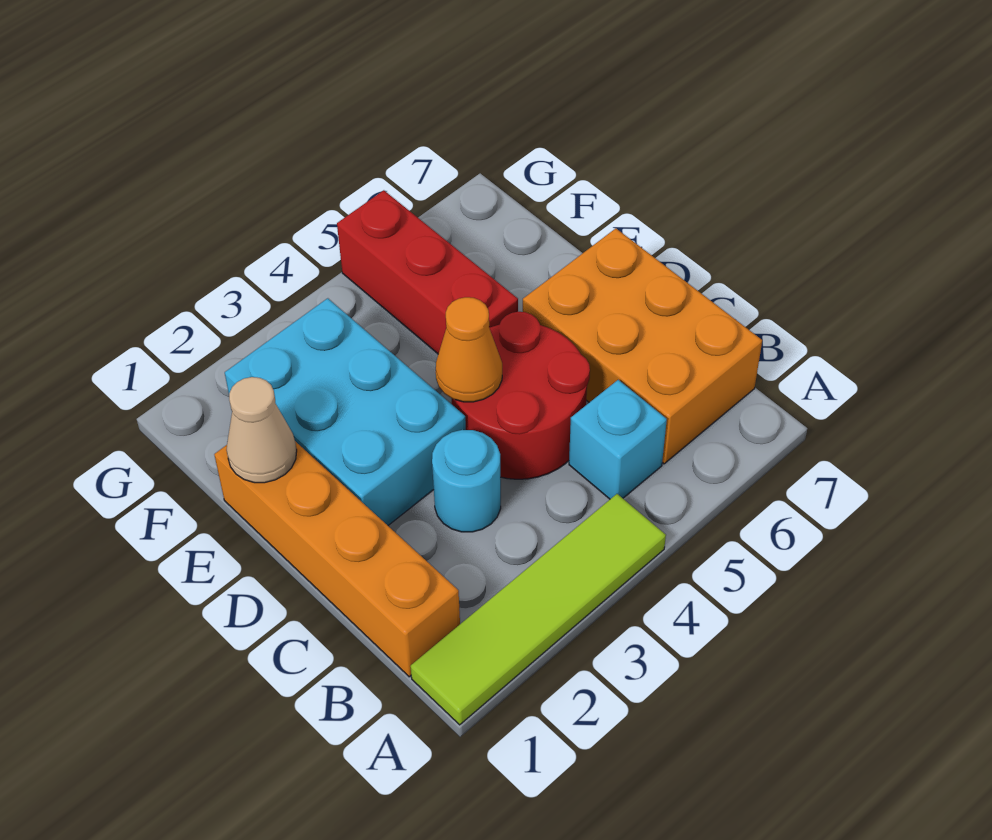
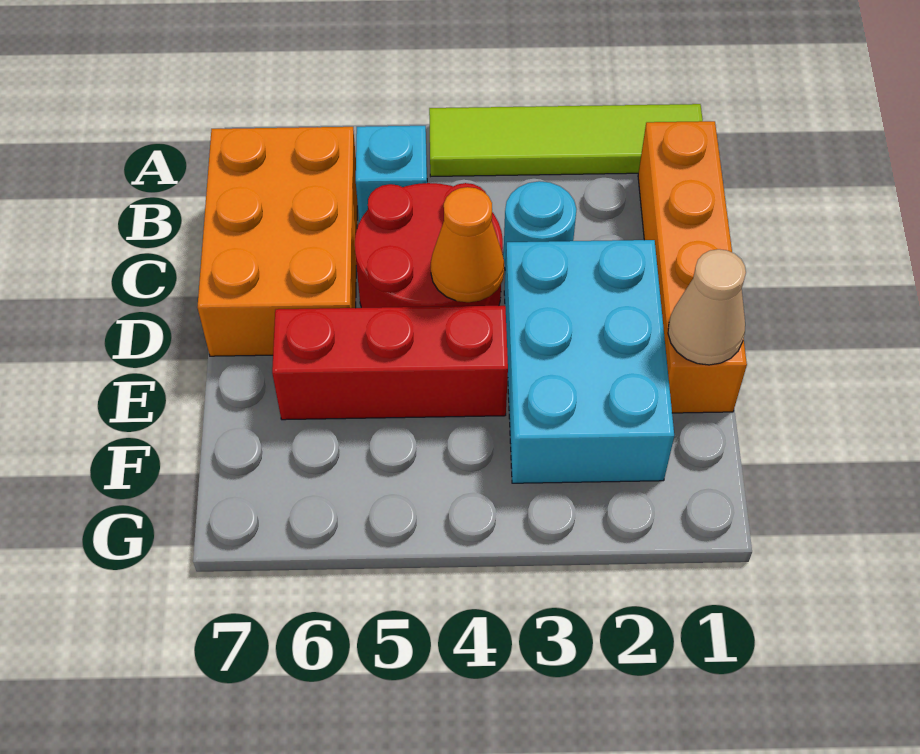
red 1x3 brick [337,190,518,354] -> red 1x3 brick turned to [272,306,508,420]

